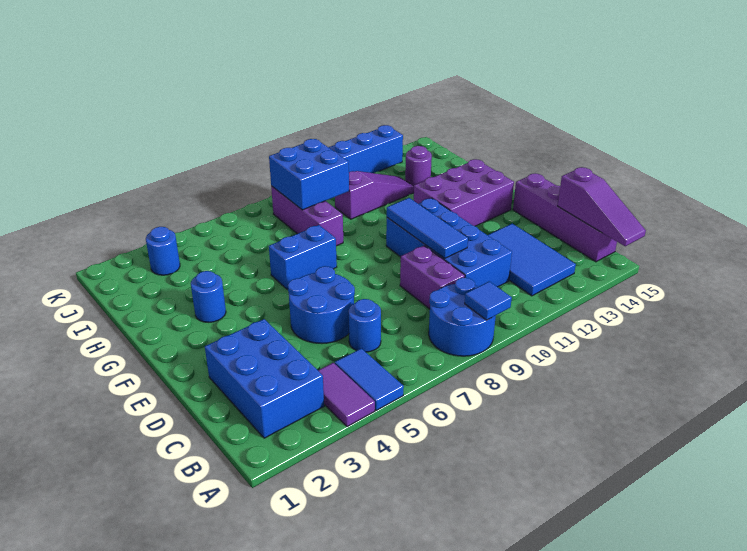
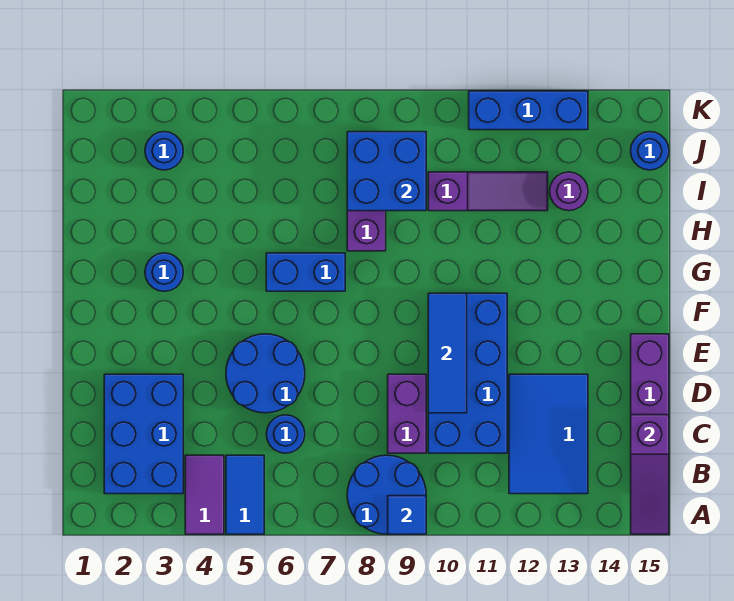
purple 2x3 brick [414,159,514,226] -> none
none -> blue 1x1 round brick [631,132,669,170]

